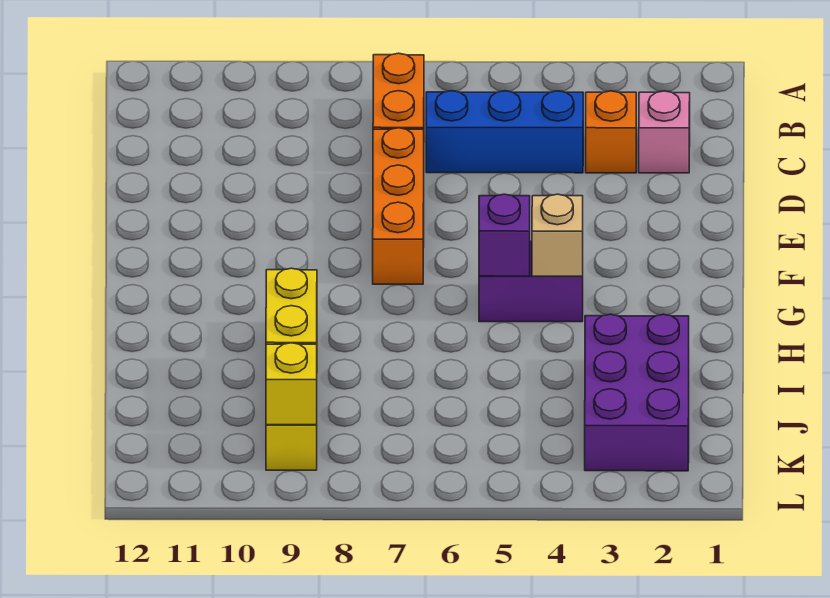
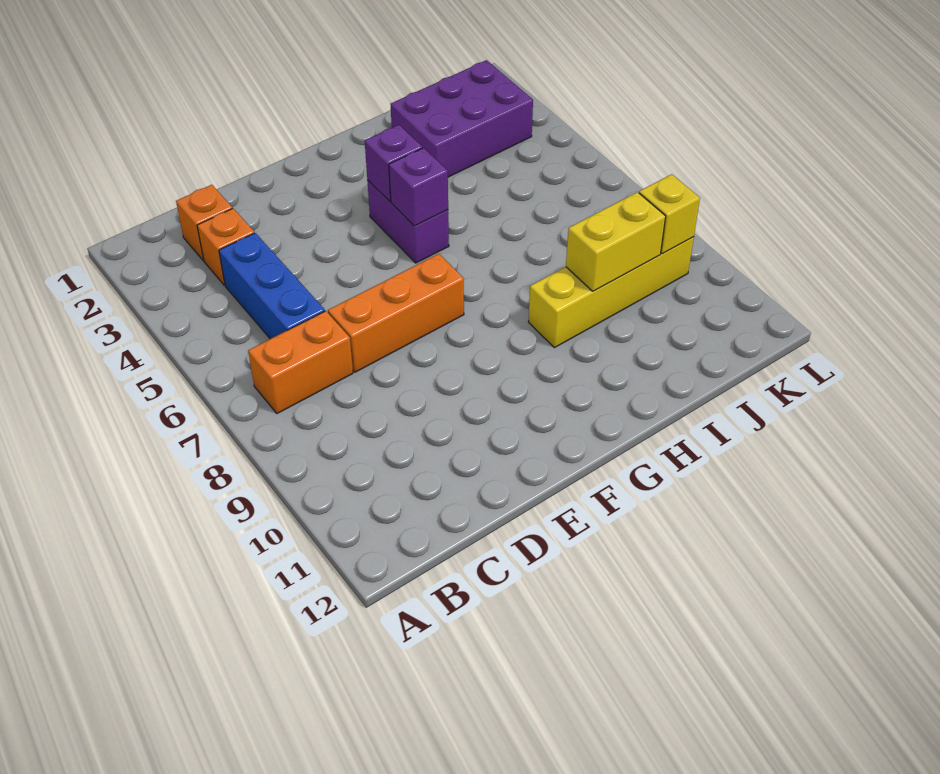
pink 1x1 brick [639,91,690,173] -> orange 1x1 brick [176,185,232,261]
tan 1x1 brick [532,194,583,276] -> purple 1x1 brick [365,125,422,202]

